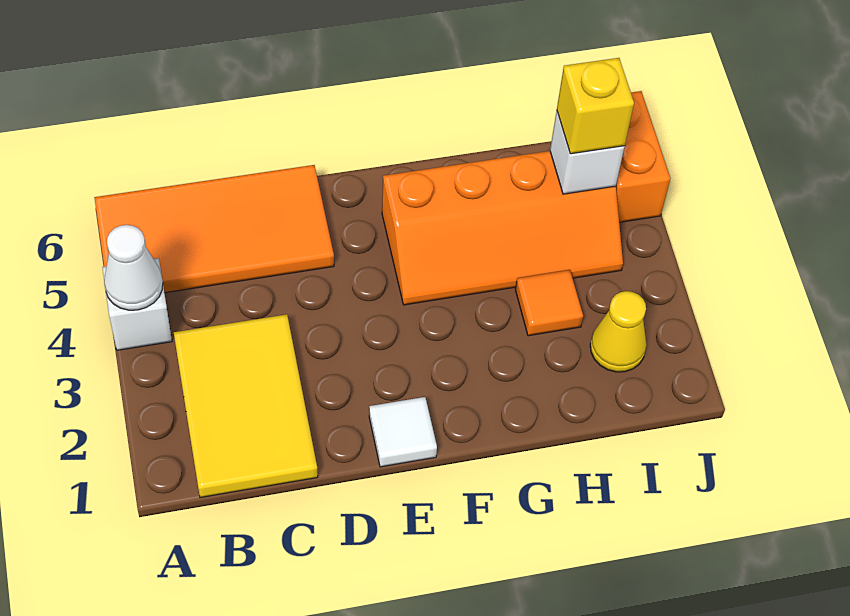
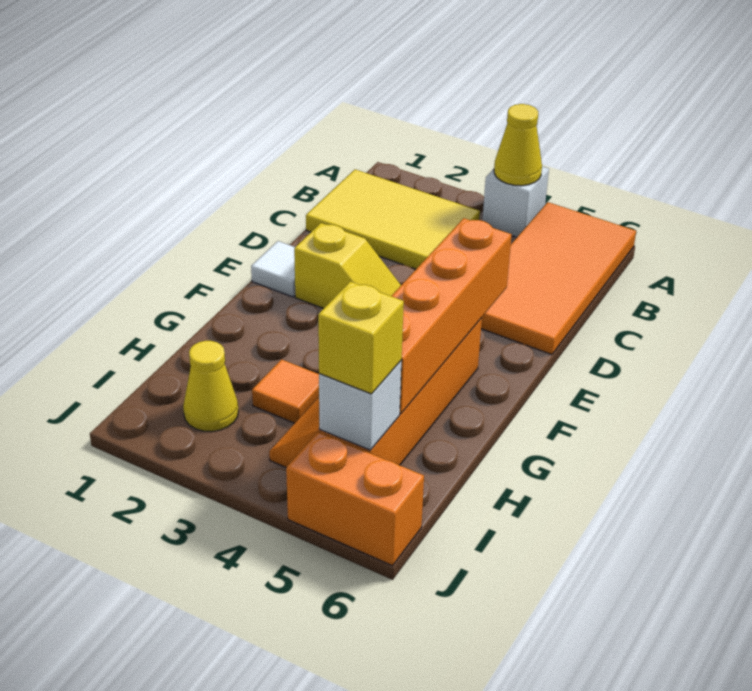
white 1x1 cone [104,225,163,310] -> yellow 1x1 cone [494,104,542,186]
none -> yellow 1x2 slope [294,223,401,309]
none -> orange 1x4 brick [392,218,512,414]

